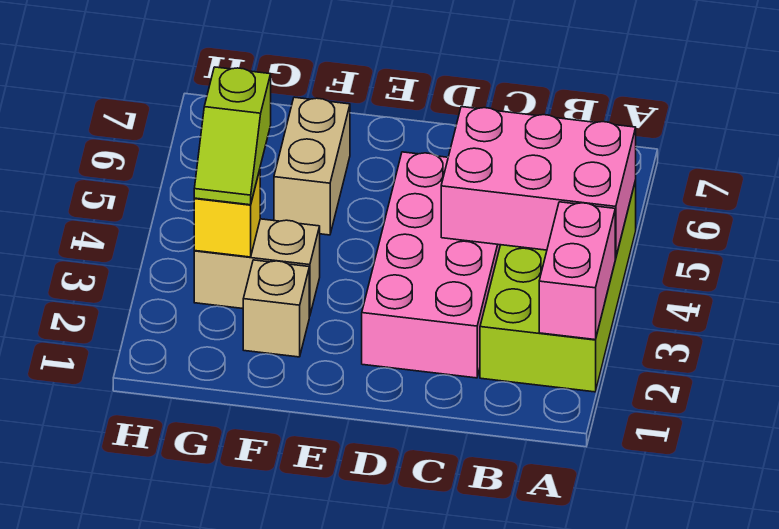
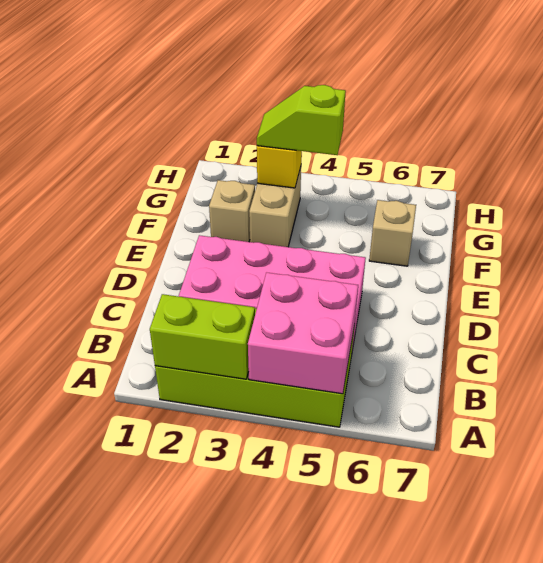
pink 1x2 brick [539,202,615,340] -> lime 1x2 brick [150,294,255,379]
pink 2x3 brick [441,107,636,258] -> pink 2x2 brick [248,272,358,394]
tan 1x2 brick [274,97,350,235] -> tan 1x1 brick [369,200,416,266]

